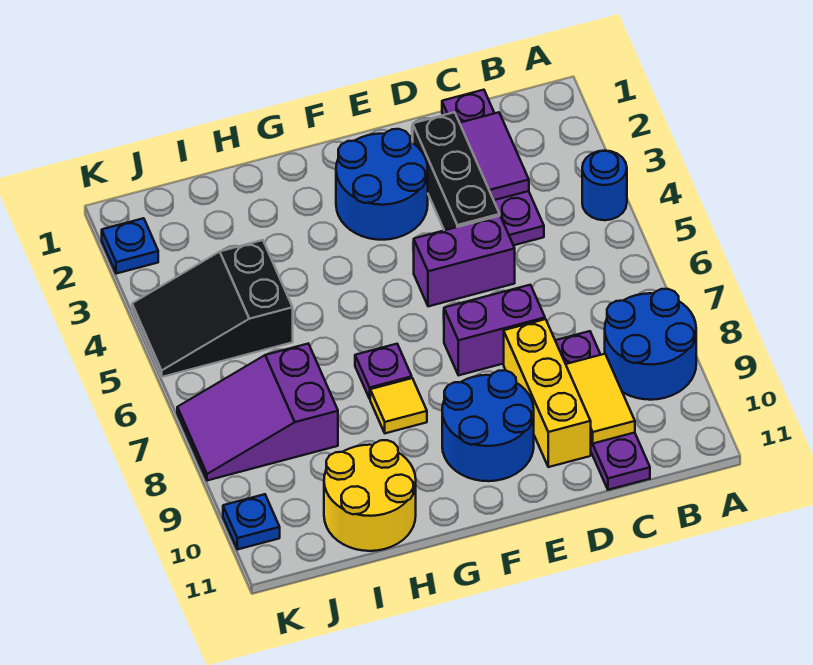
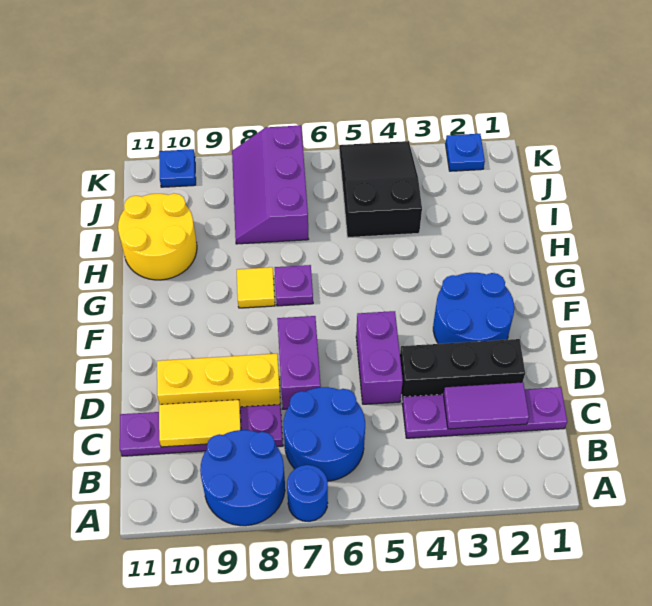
blue 1x1 round brick [582,151,627,220] -> blue 1x1 round brick moved to [287,465,328,521]
blue 2x2 round brick [442,370,534,481] -> blue 2x2 round brick moved to [284,387,365,481]
purple 2x3 slope [177,344,338,481] -> purple 2x3 slope turned to [232,125,308,244]

